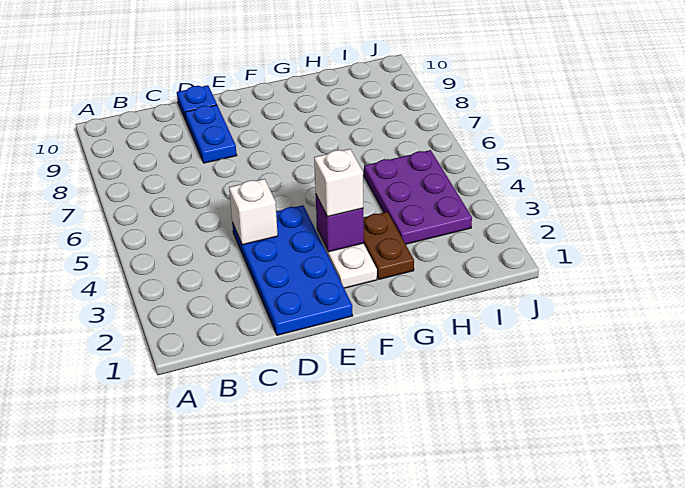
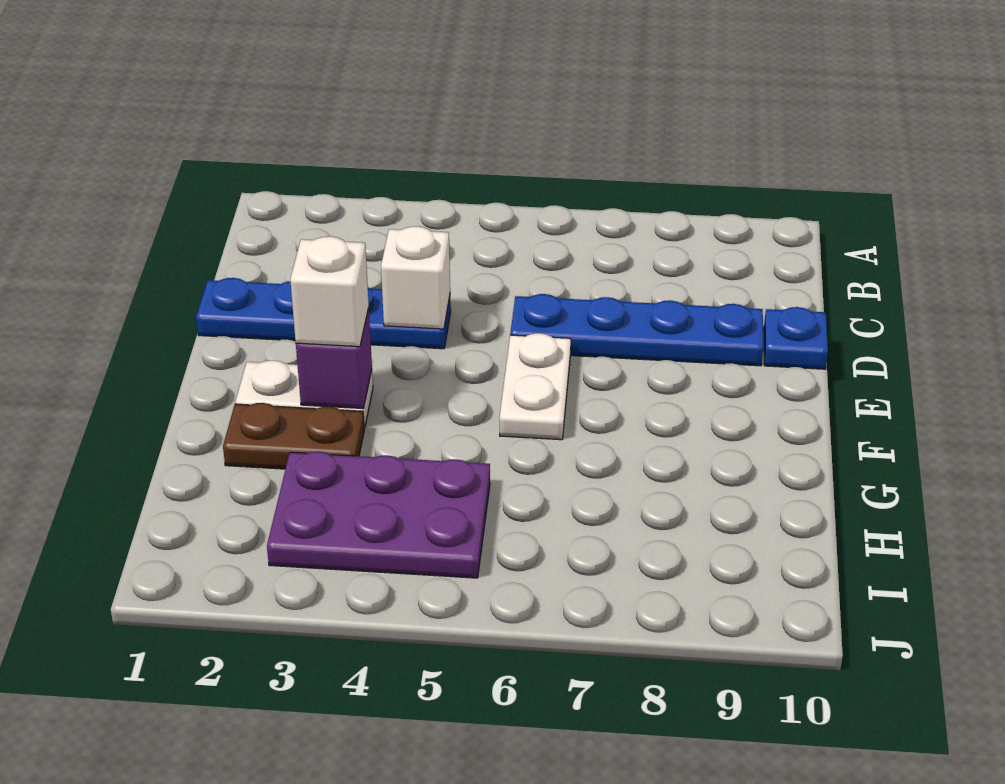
blue 2x4 plate [232,205,353,335] -> blue 1x4 plate [196,278,451,349]
blue 1x2 plate [185,105,237,163] -> blue 1x4 plate [510,294,763,366]
none -> white 1x2 plate [499,333,571,440]

